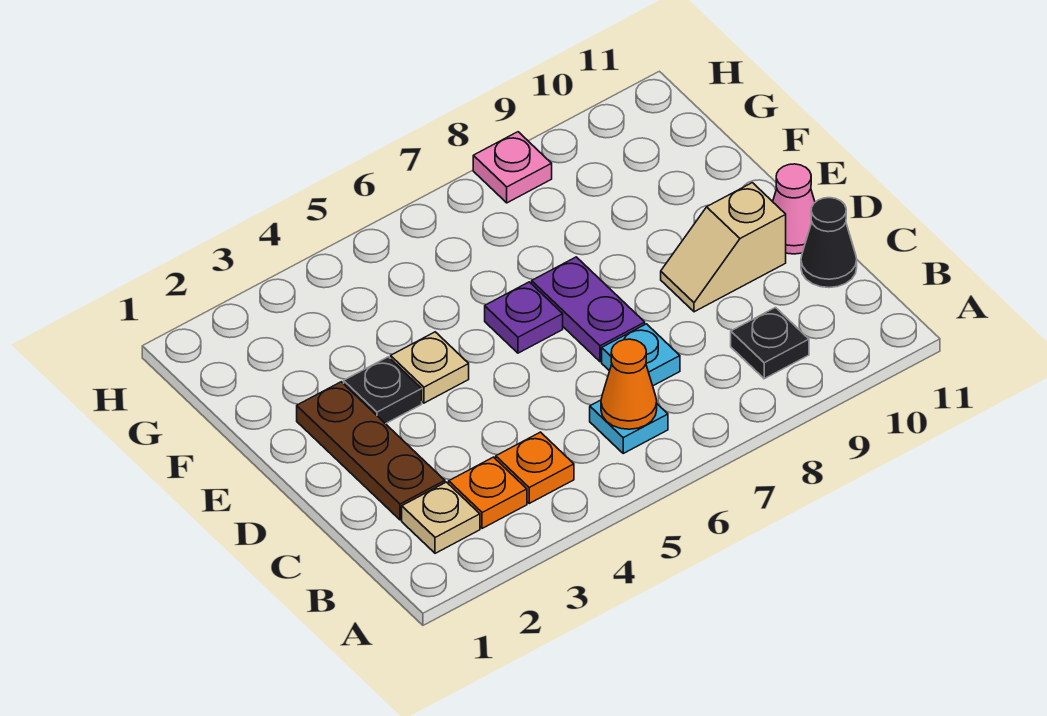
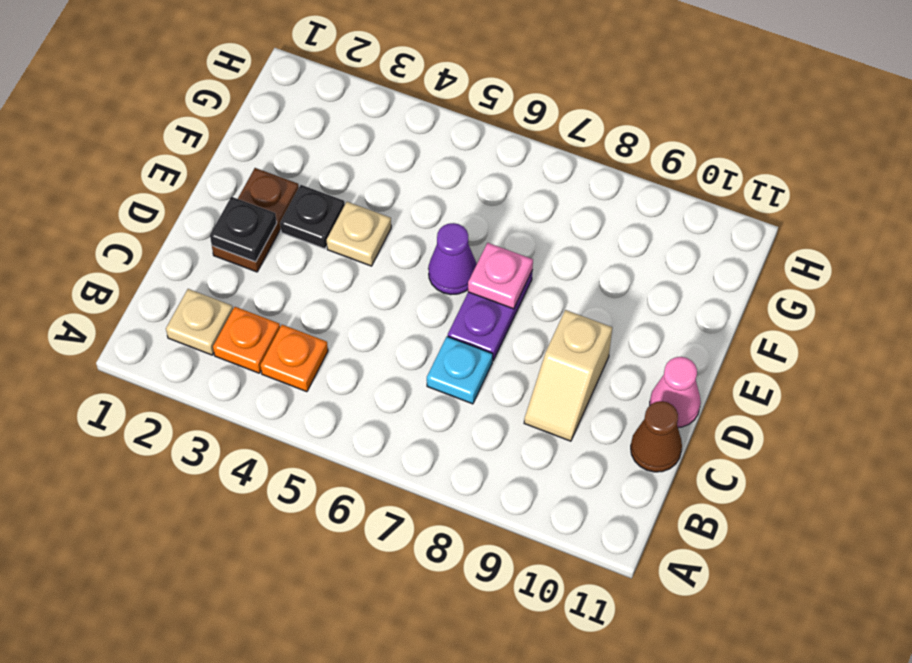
cyan 1x1 plate [590,400,668,453] -> none
orange 1x1 cone [601,339,657,429] -> none
black 1x1 plate [731,308,809,379] -> black 1x1 plate moved to [210,197,277,262]
brown 1x3 plate [297,382,445,520] -> brown 1x2 plate [212,168,299,272]
black 1x1 cone [801,198,857,288] -> brown 1x1 cone [631,401,682,472]
tan 1x2 slope [661,183,786,312] -> tan 1x2 slope turned to [524,310,612,441]
purple 1x1 plate [485,282,563,353] -> purple 1x1 cone [428,223,477,295]
pink 1x1 plate [473,132,552,203] -> pink 1x1 plate moved to [468,243,533,309]

